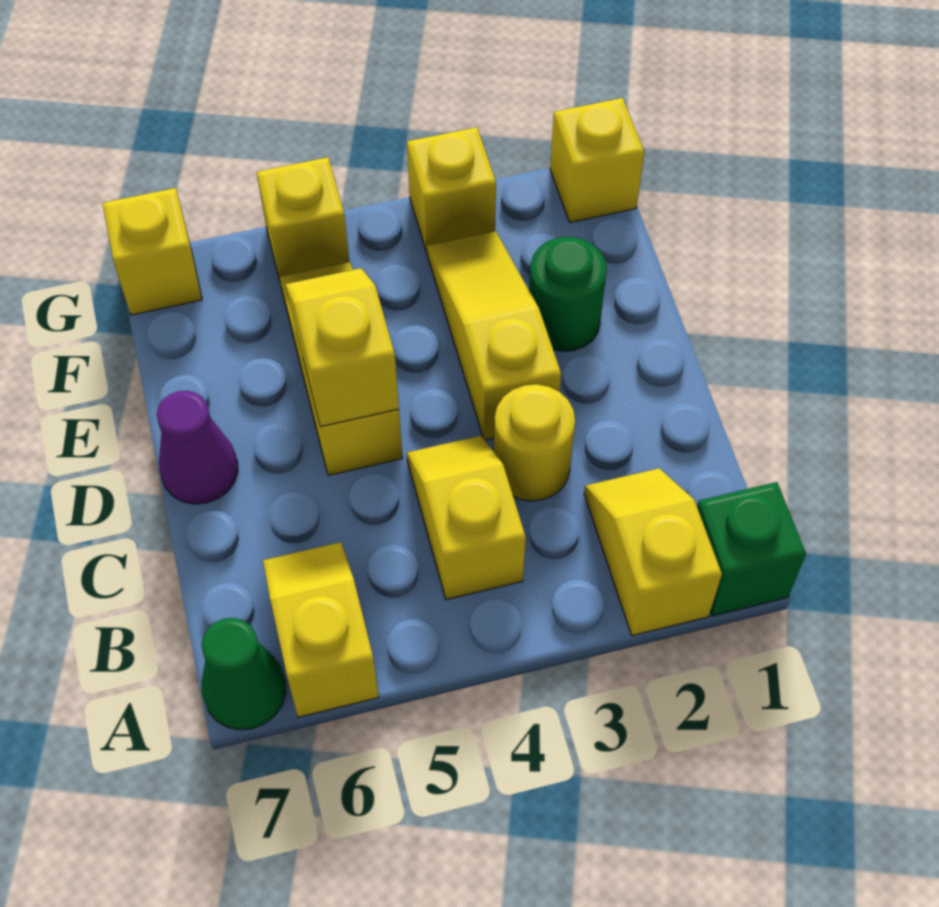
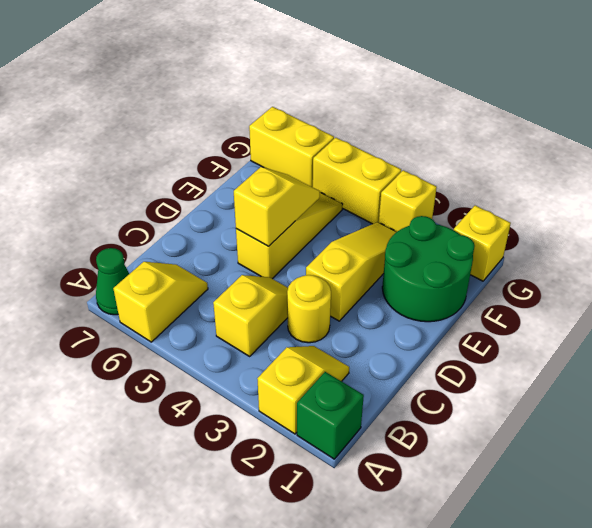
purple 1x1 cone [157,391,238,504] -> none
green 1x1 round brick [529,237,607,351] -> green 2x2 round brick [382,216,475,322]
yellow 1x1 brick [257,157,349,280] -> yellow 1x2 brick [313,138,401,224]
yellow 1x1 brick [102,188,202,315] -> yellow 1x2 brick [249,107,334,187]

